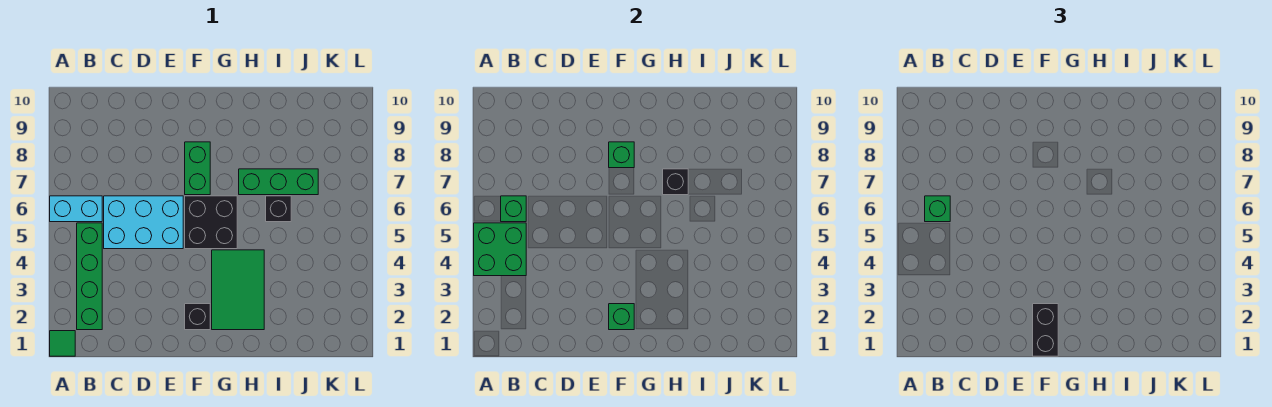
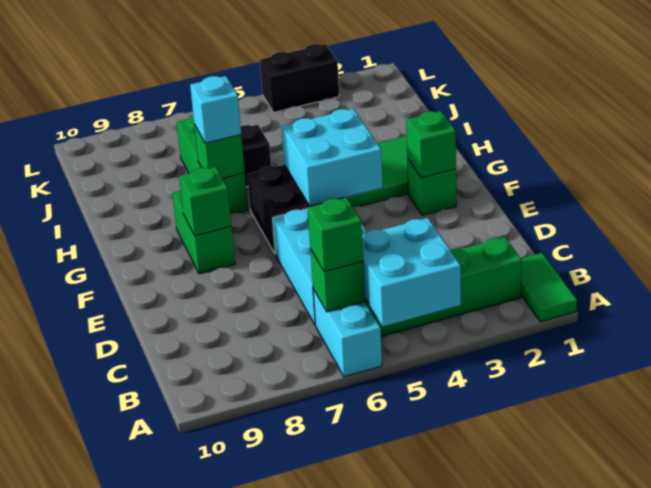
green 1x1 tile [50,331,75,356] -> green 1x2 tile [521,253,577,322]
green 2x2 brick [474,223,526,276] -> cyan 2x2 brick [362,218,461,326]
black 1x2 brick [1033,304,1058,356] -> black 1x2 brick moved to [260,44,339,112]
black 1x1 brick [185,304,210,330] -> green 1x1 brick [407,158,456,215]
none -> cyan 2x2 brick [281,109,383,206]
green 1x2 brick [185,142,210,195] -> green 1x2 brick turned to [172,191,235,274]
black 1x1 brick [663,169,688,195] -> green 1x1 brick [194,125,245,178]
none -> cyan 1x1 brick [190,76,241,143]

